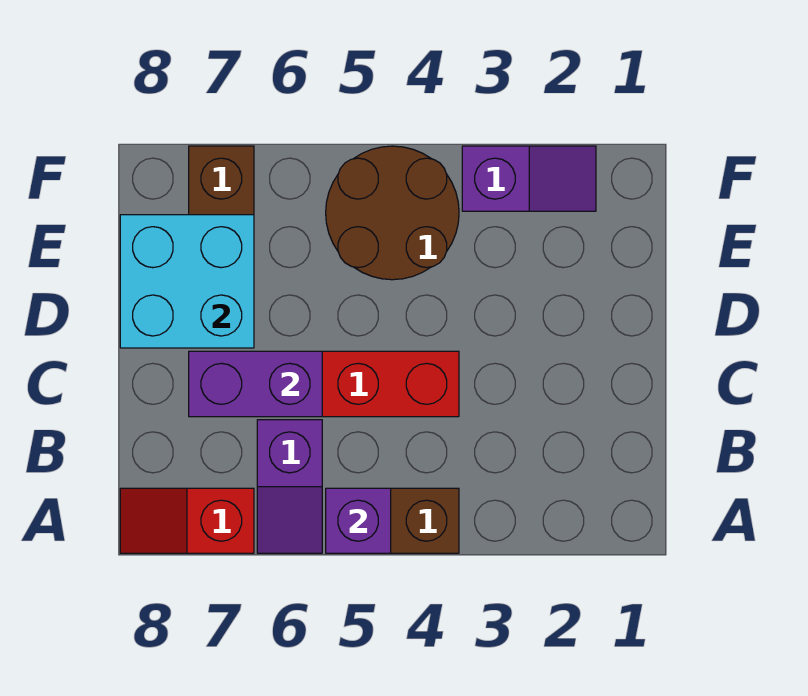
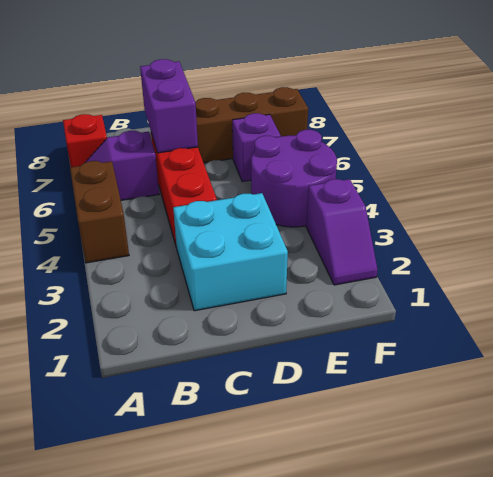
purple 1x1 brick [326,488,391,553] -> purple 1x1 brick moved to [232,113,281,182]
cyan 2x2 brick [120,215,254,348] -> cyan 2x2 brick moved to [173,193,288,311]
brown 2x2 round brick [326,146,459,280] -> purple 2x2 round brick [251,130,337,227]

